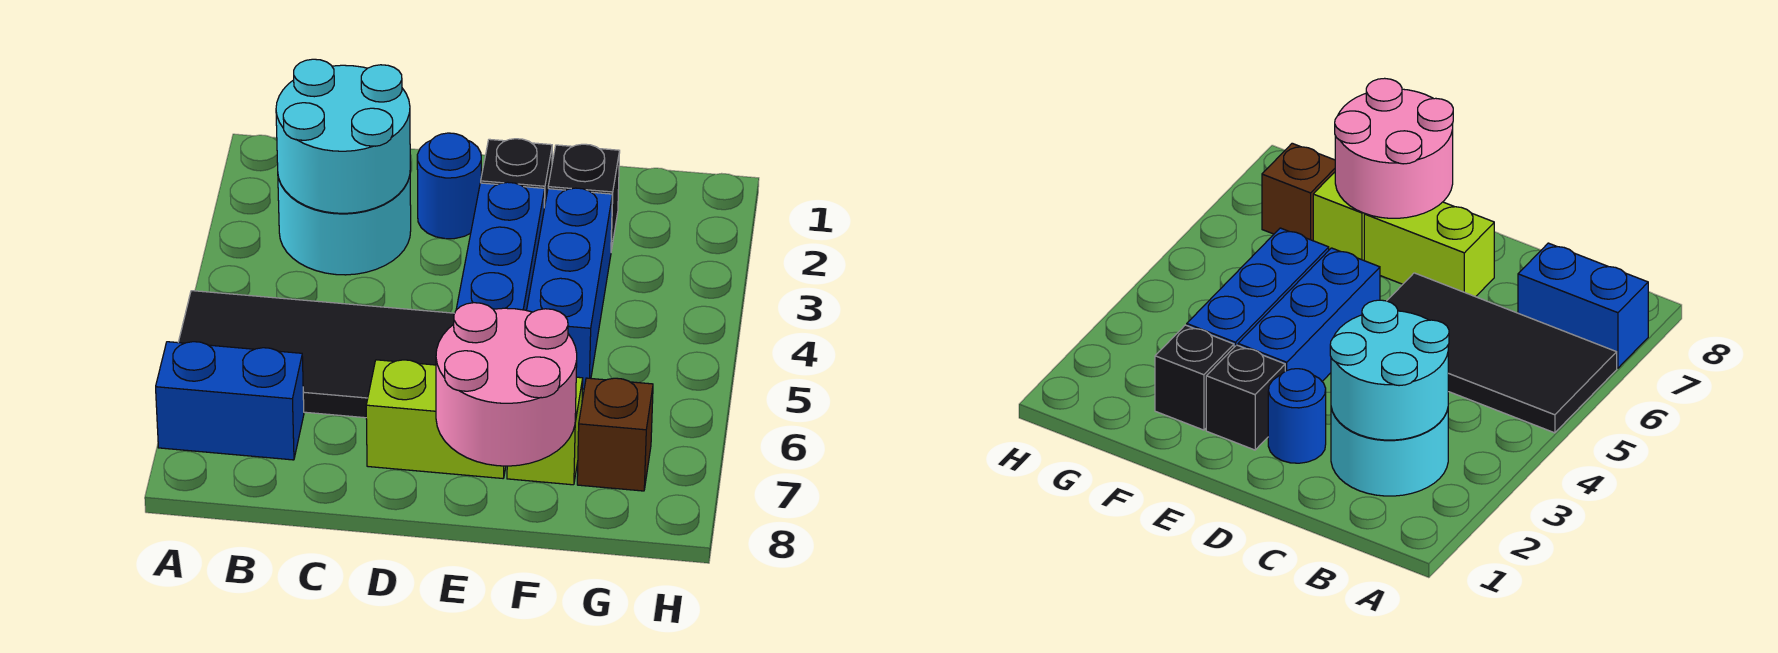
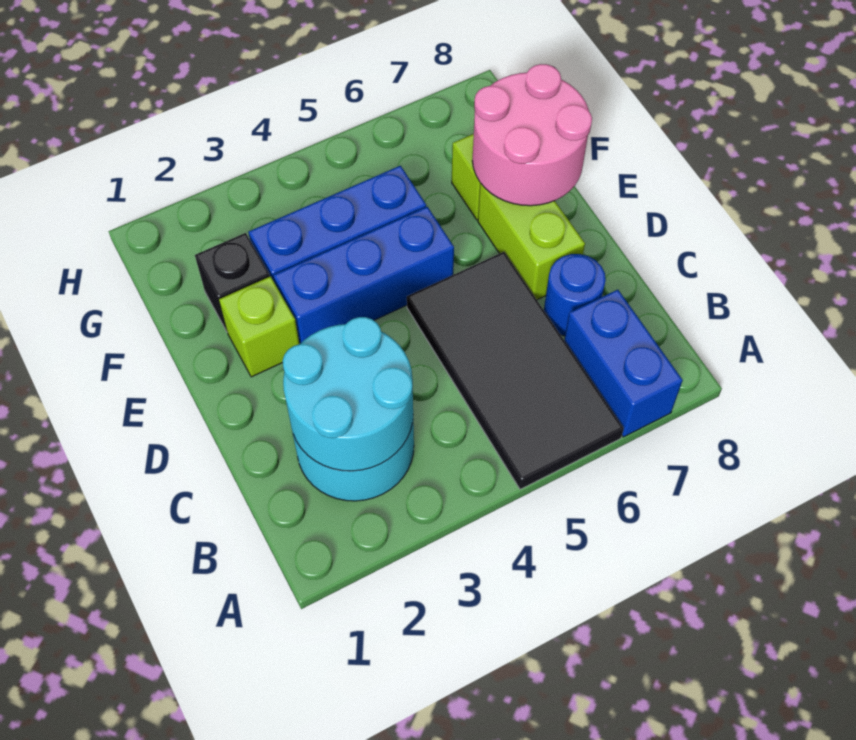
blue 1x1 round brick [417,133,481,239] -> blue 1x1 round brick moved to [544,254,606,336]
black 1x1 brick [481,139,552,208] -> lime 1x1 brick [219,276,299,377]
brown 1x1 brick [577,378,653,491] -> none

